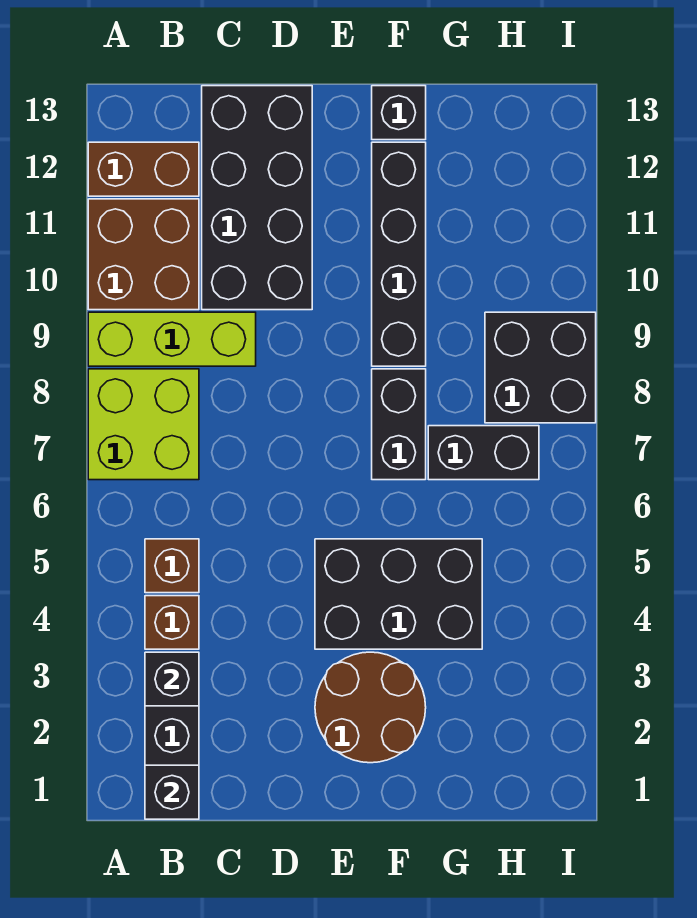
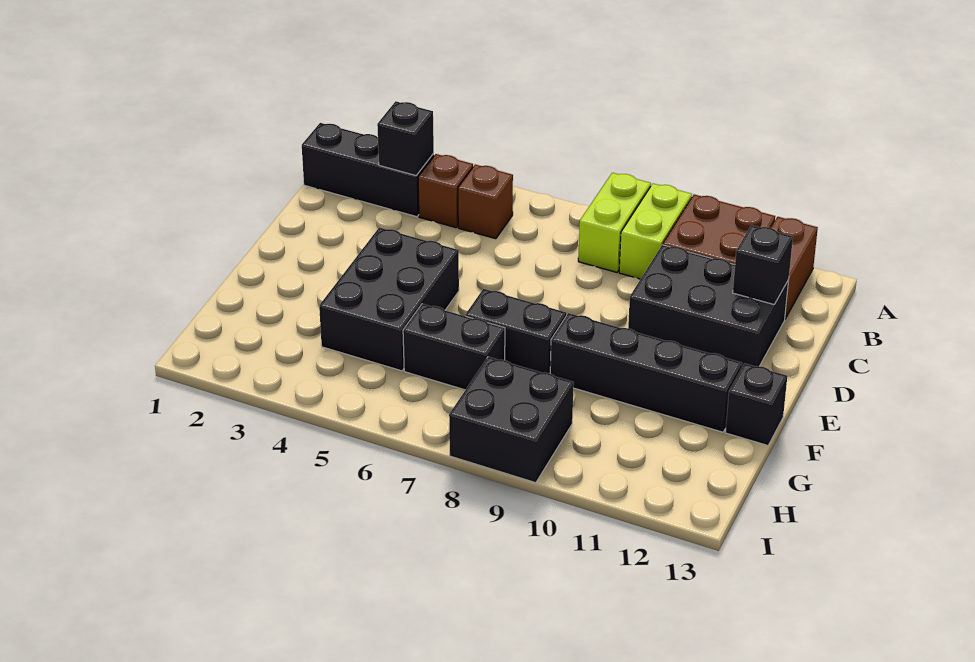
lime 2x2 brick [88,369,199,480] -> lime 1x2 brick [578,173,651,272]
lime 1x3 brick [88,312,256,366] -> lime 1x2 brick [619,184,692,279]
black 1x1 brick [145,765,199,819] -> black 1x1 brick moved to [733,225,793,304]
black 2x4 brick [202,86,312,310] -> black 2x3 brick [628,245,789,367]
brown 2x2 round brick [315,652,426,763] -> none
black 1x2 brick [428,426,539,480] -> black 1x2 brick turned to [403,304,505,390]

